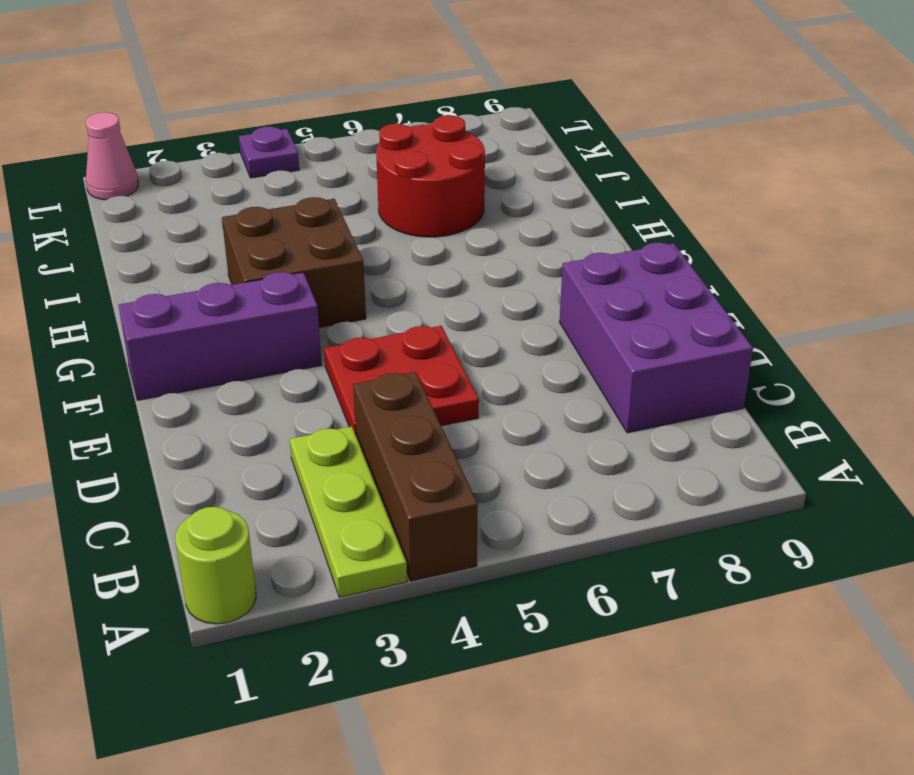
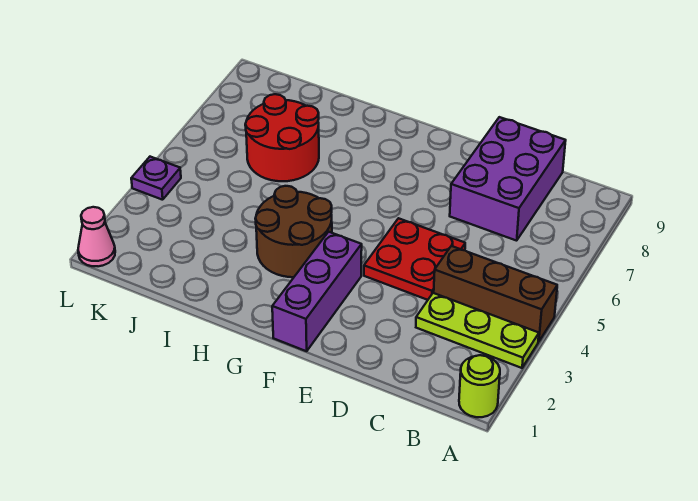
purple 2x3 brick [560,242,753,433] -> purple 2x3 brick turned to [450,117,566,241]
brown 2x2 brick [222,197,366,328] -> brown 2x2 round brick [255,186,332,277]

